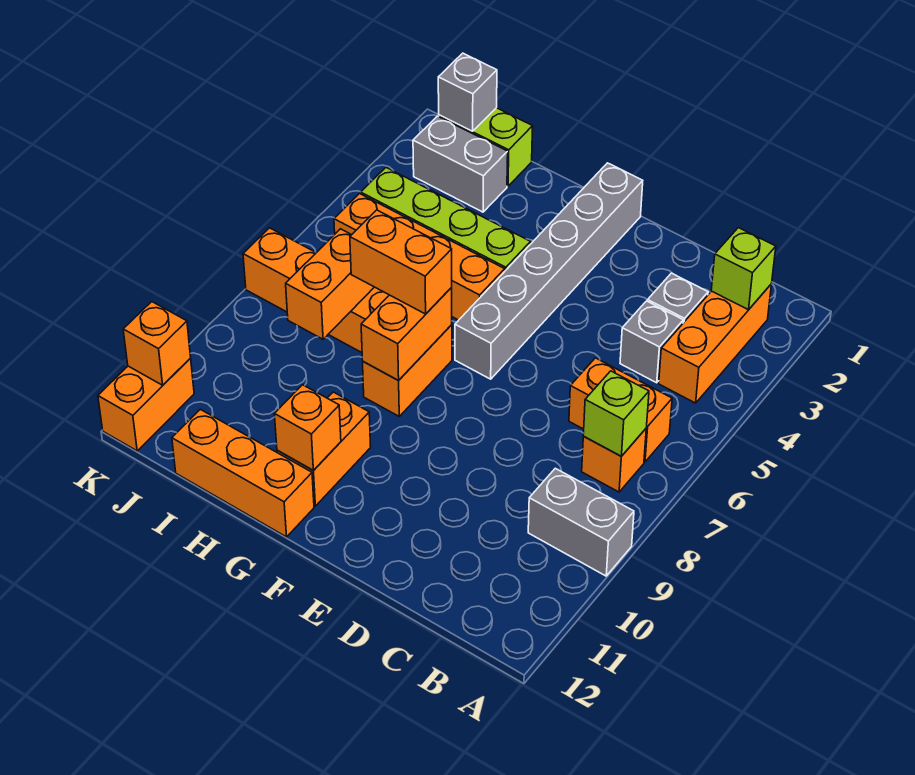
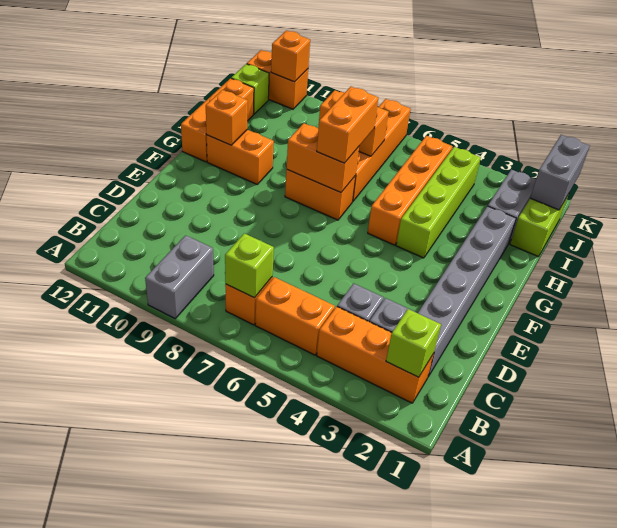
orange 1x2 brick [569,358,672,462] -> orange 1x2 brick turned to [255,277,335,355]
grey 1x6 brick [455,163,643,379] -> grey 1x6 brick turned to [418,206,516,377]
grey 1x1 brick [438,53,497,131] -> grey 1x2 brick [530,135,590,210]
none -> lime 1x1 brick [231,64,269,114]

